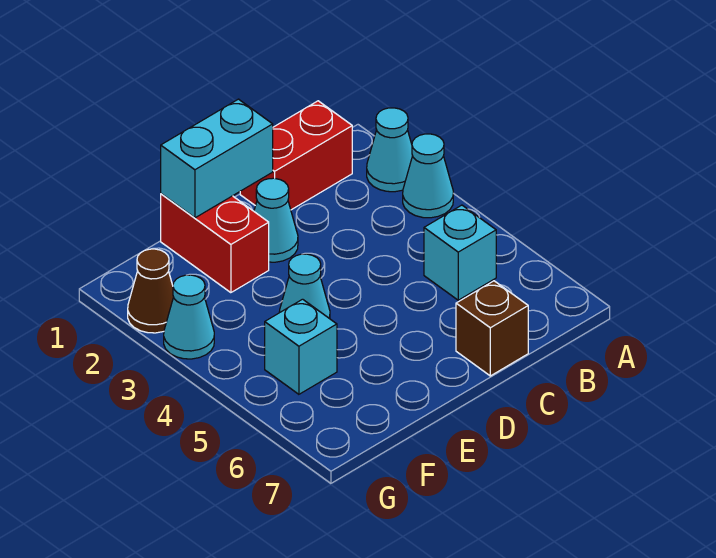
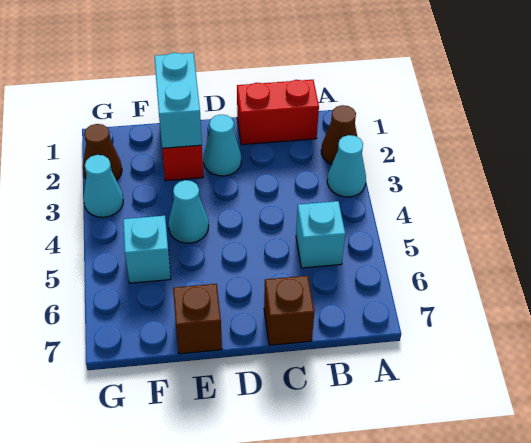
cyan 1x1 cone [367,108,413,192] -> brown 1x1 cone [321,105,357,165]
cyan 1x2 brick [161,99,273,218] -> cyan 1x2 brick turned to [154,53,202,148]
none -> brown 1x1 brick [173,284,222,354]

